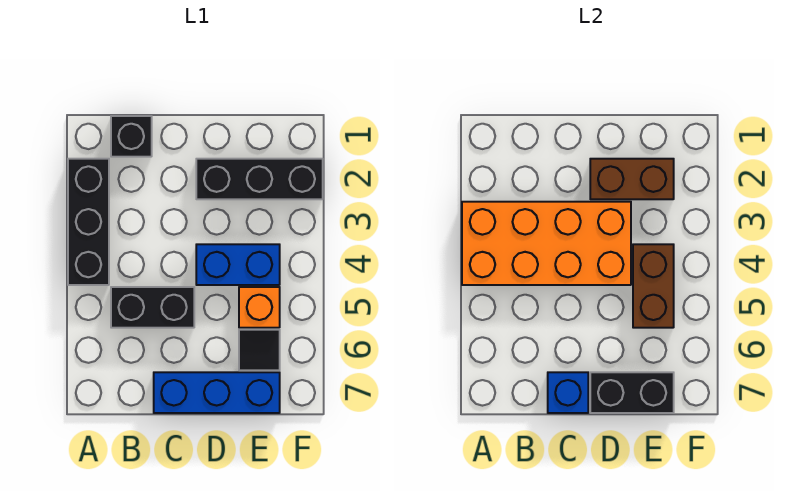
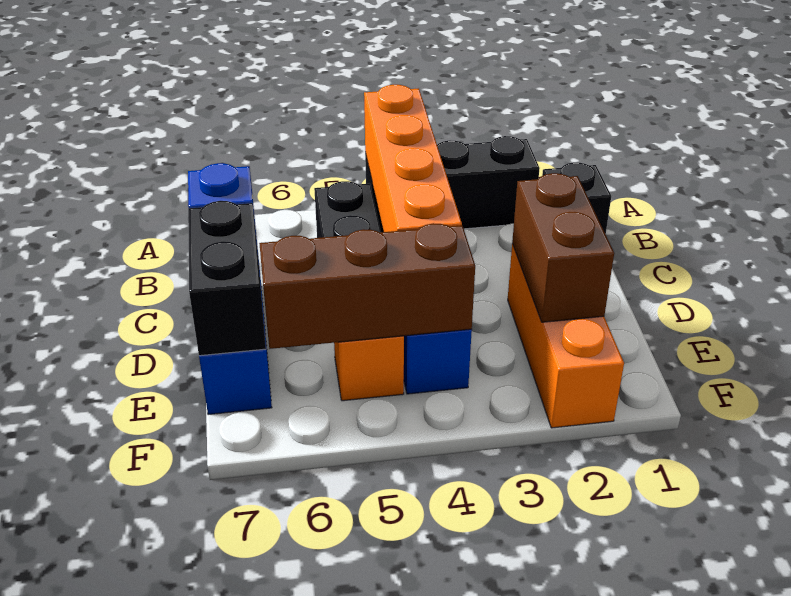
orange 2x4 brick [462,202,631,285] -> orange 1x4 brick [364,85,462,232]
black 1x3 brick [196,159,323,199] -> orange 1x3 brick [508,244,624,428]
brown 1x2 brick [633,244,674,328] -> brown 1x3 brick [259,223,475,349]
black 1x1 tile [239,330,280,370] -> none

